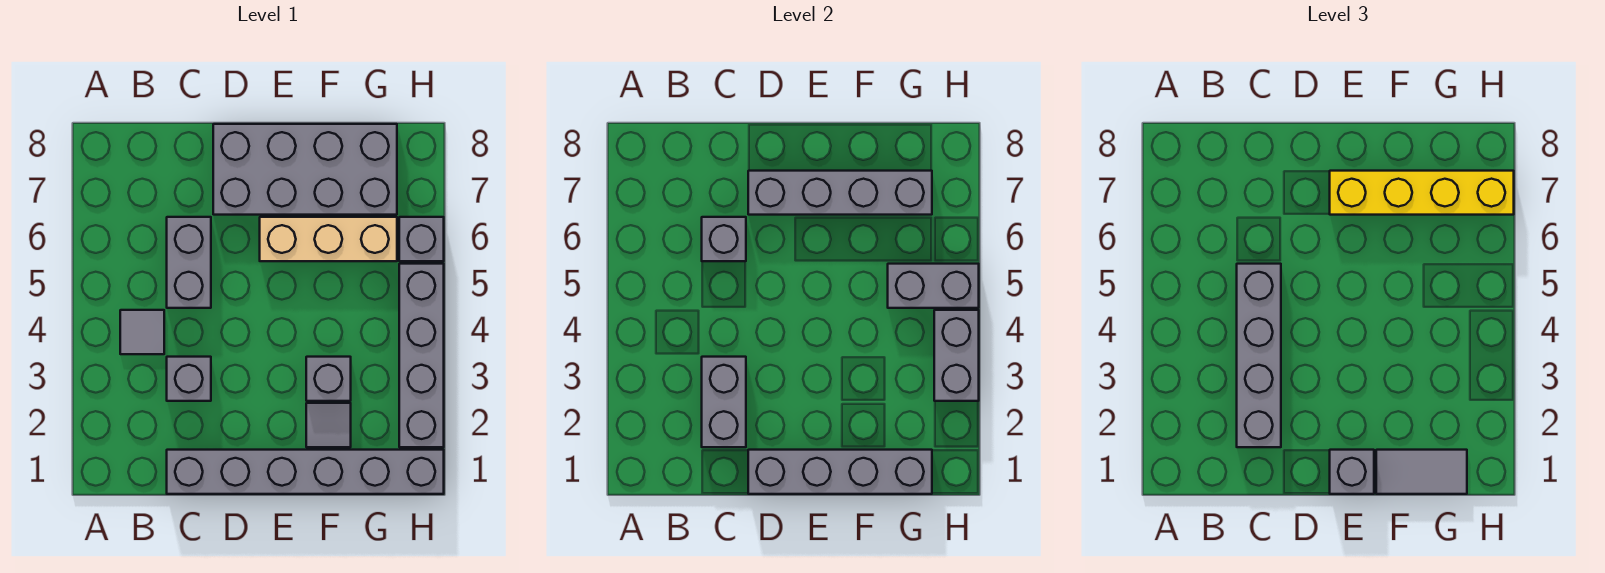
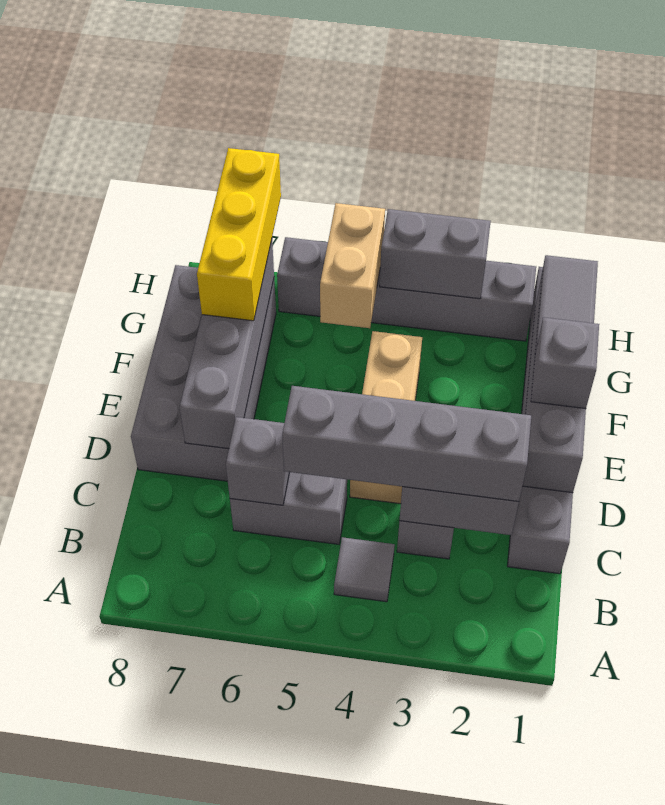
tan 1x3 brick [260,217,397,261] -> tan 1x3 brick moved to [350,331,422,504]
yellow 1x4 brick [1330,171,1514,215] -> yellow 1x3 brick [197,148,281,321]
grey 1x1 tile [306,403,351,447] -> none
grey 1x1 brick [306,357,351,401] -> none
grey 1x2 brick [888,264,979,308] -> tan 1x2 brick [320,203,385,328]

